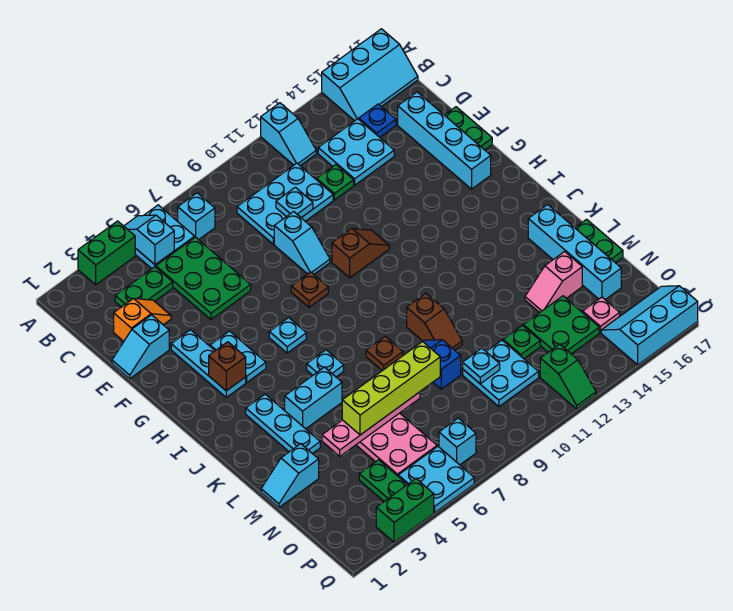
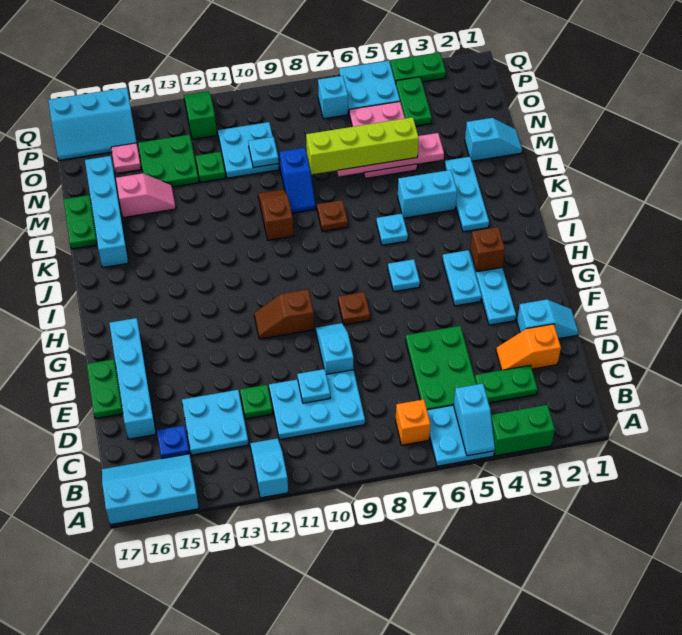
cyan 1x1 brick [178,193,215,240] -> orange 1x1 brick [395,399,430,445]
green 1x2 brick [376,479,434,542] -> green 1x2 plate [390,53,446,83]

